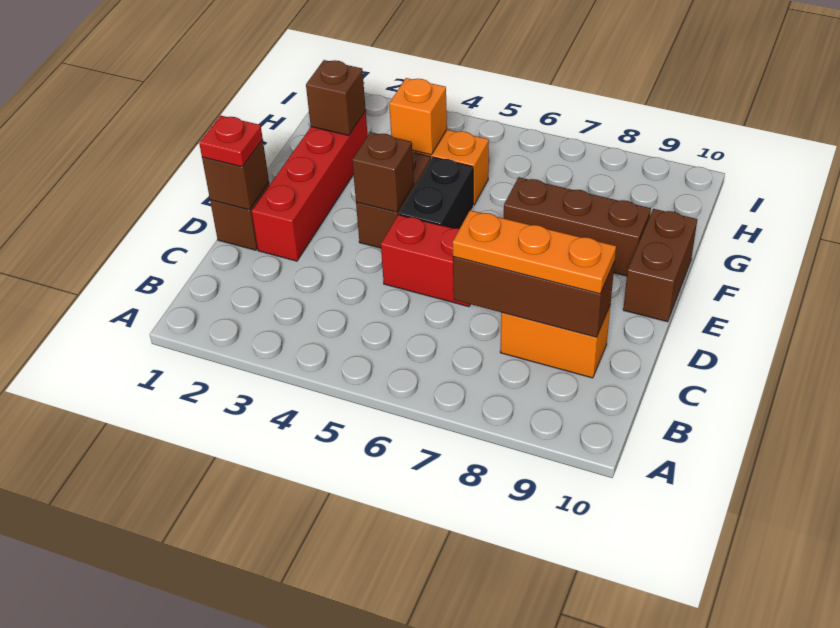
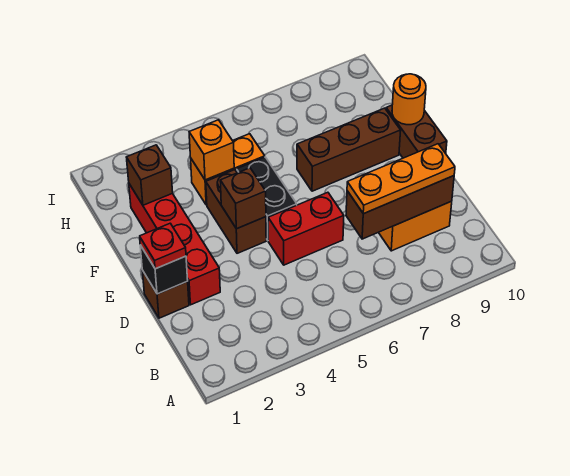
brown 1x1 brick [202,140,269,210] -> black 1x1 brick [140,245,188,294]
none -> orange 1x1 round brick [392,74,426,125]

